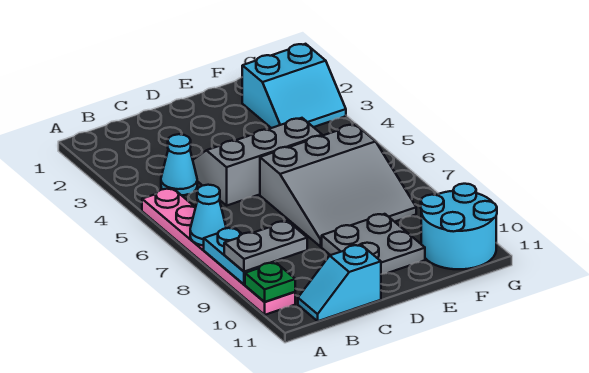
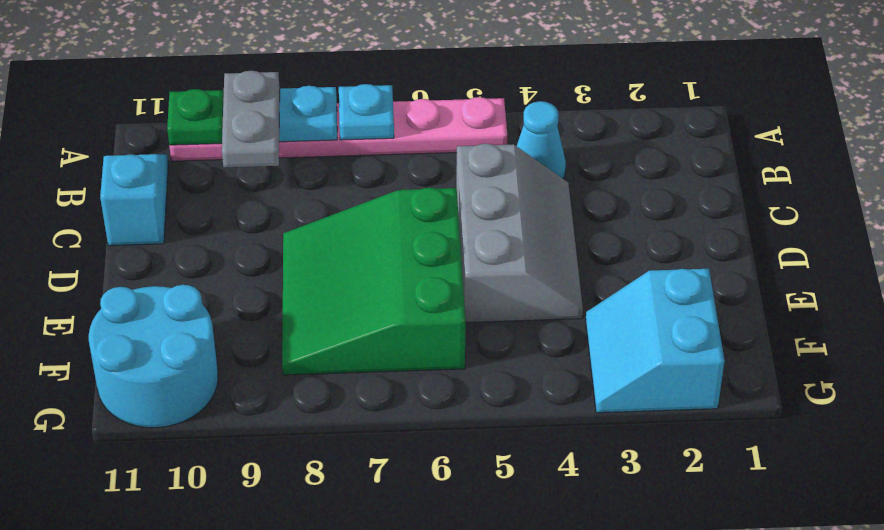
cyan 1x1 cone [190,185,226,246] -> cyan 1x1 plate [339,84,394,140]
grey 3x3 slope [260,125,416,247] -> green 3x3 slope [282,188,465,375]
grey 2x2 plate [322,214,425,274] -> none

